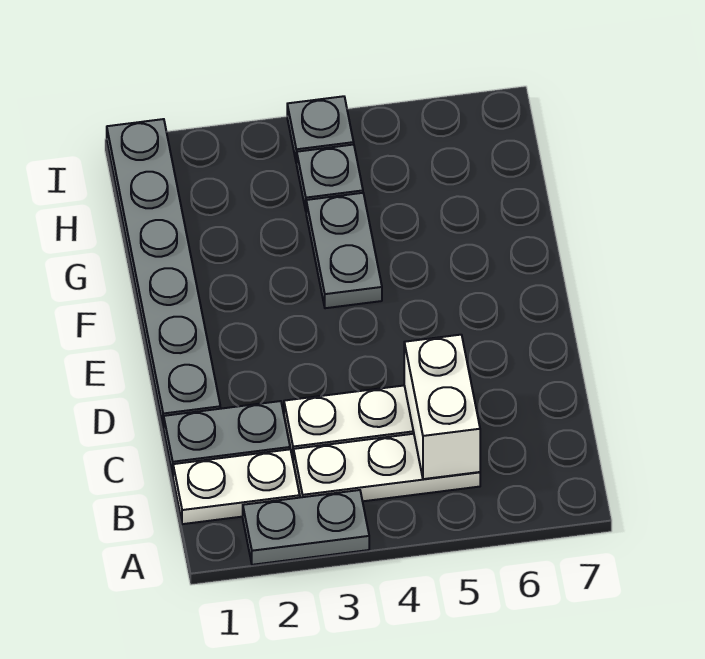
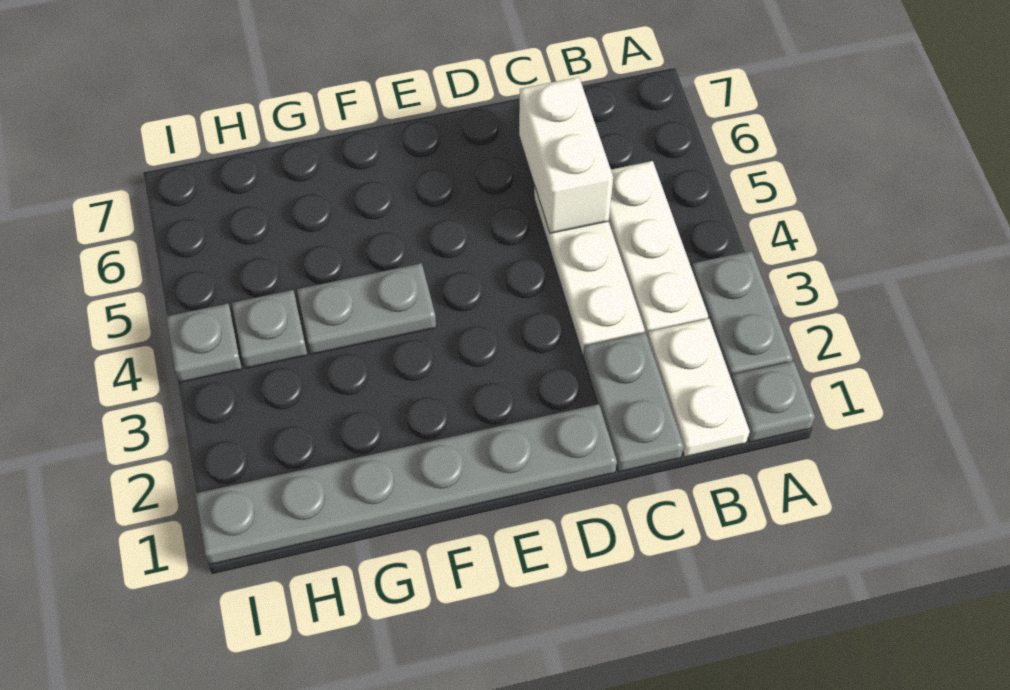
none -> grey 1x1 plate [731,361,815,442]
white 1x2 brick [404,335,480,479] -> white 1x2 brick turned to [519,77,613,233]

